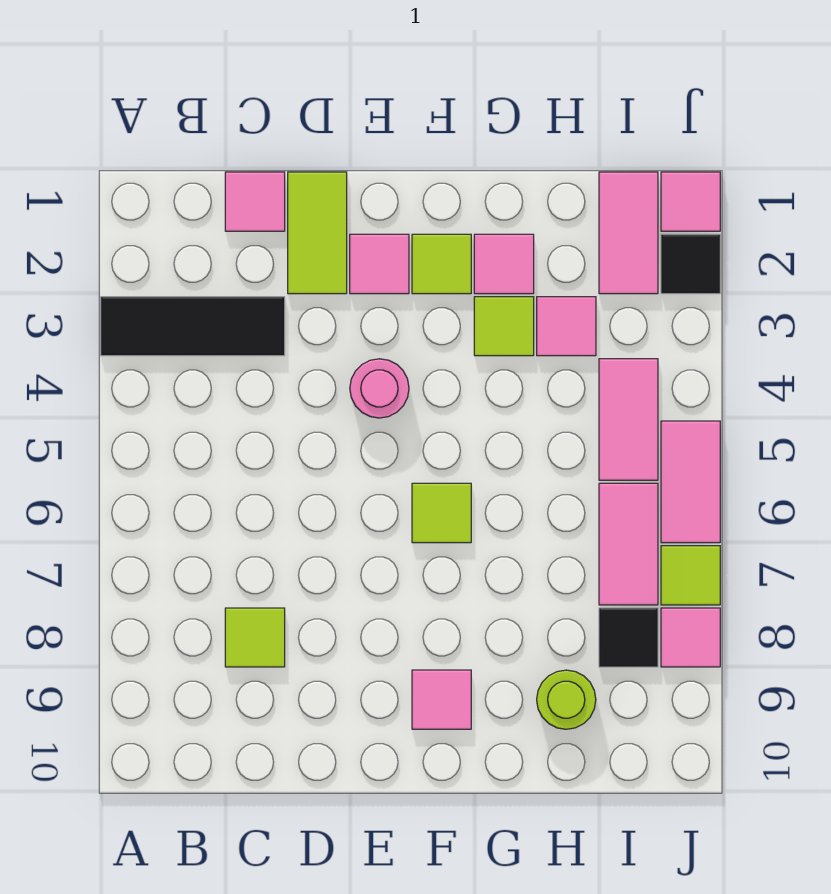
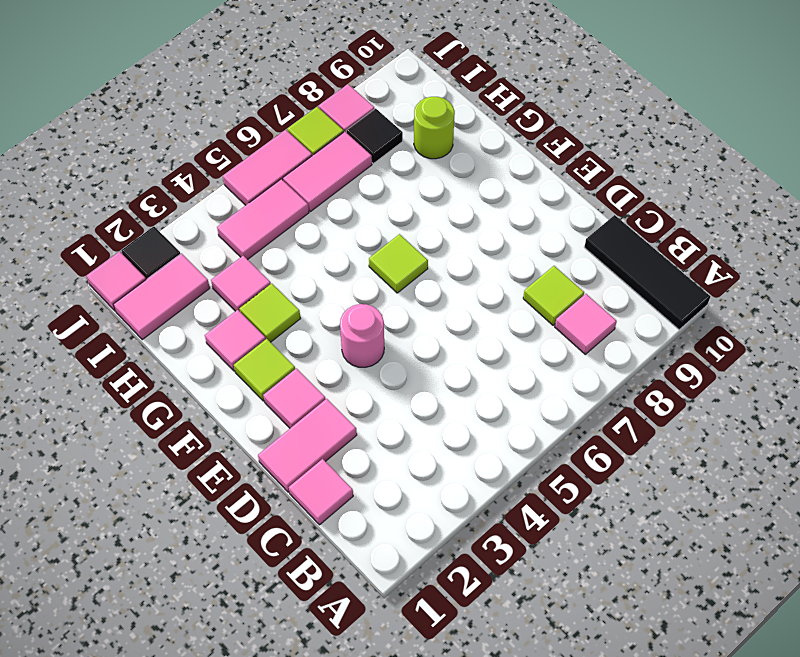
black 1x3 tile [101,297,285,356] -> black 1x3 tile moved to [584,215,710,330]
lime 1x2 tile [288,172,347,294] -> pink 1x2 tile [258,399,357,492]
pink 1x1 tile [412,670,471,729] -> pink 1x1 tile moved to [555,294,617,354]

